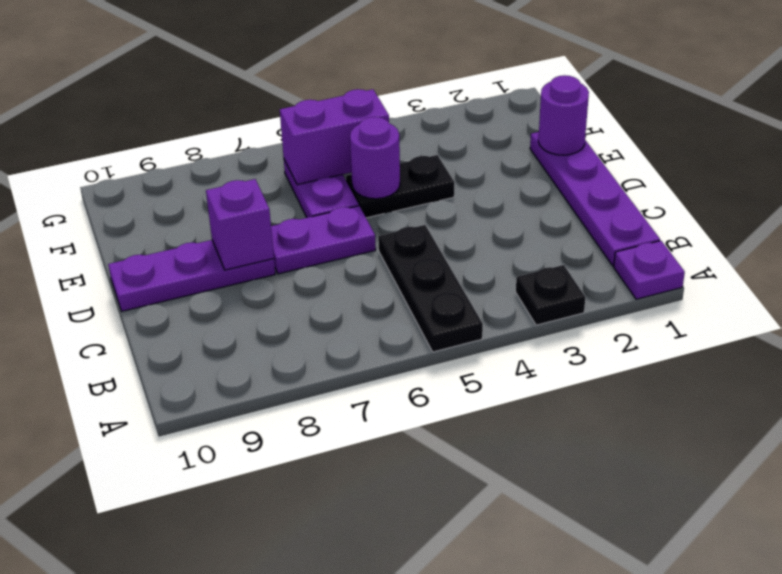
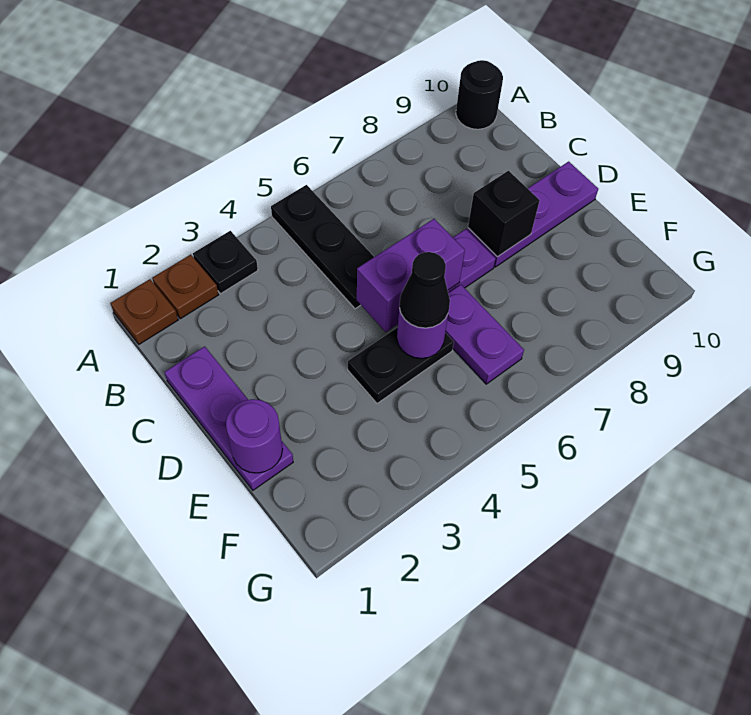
purple 1x1 plate [614,241,685,299] -> brown 1x1 plate [110,279,178,344]
none -> brown 1x1 plate [152,255,219,319]
none -> black 1x1 round brick [456,60,503,129]
purple 1x4 plate [530,132,660,266] -> purple 1x3 plate [165,346,293,490]
purple 1x1 brick [206,179,274,270] -> black 1x1 brick [468,171,540,257]
none -> black 1x1 cone [399,252,450,328]
purple 1x2 brick [280,89,389,185] -> purple 1x2 brick moved to [357,219,465,332]

